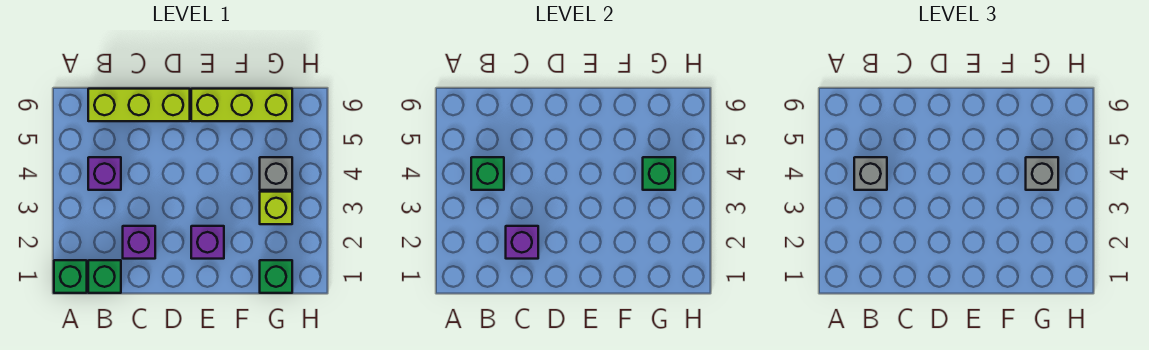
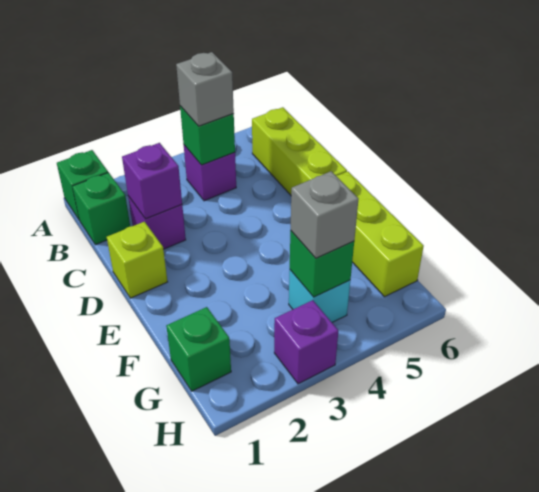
purple 1x1 brick [191,226,224,259] -> purple 1x1 brick moved to [274,300,338,384]
lime 1x1 brick [260,192,292,224] -> lime 1x1 brick moved to [107,222,168,298]
grey 1x1 brick [260,157,292,190] -> cyan 1x1 brick [289,270,350,322]

